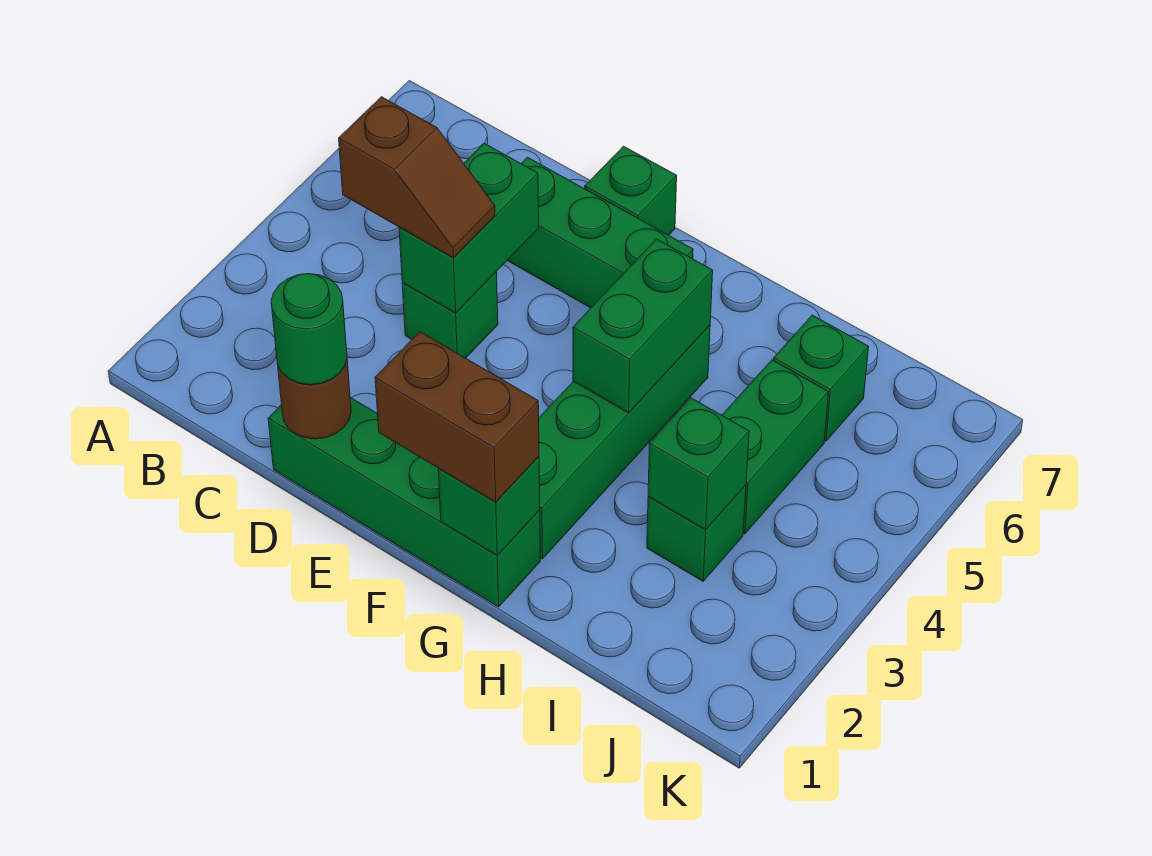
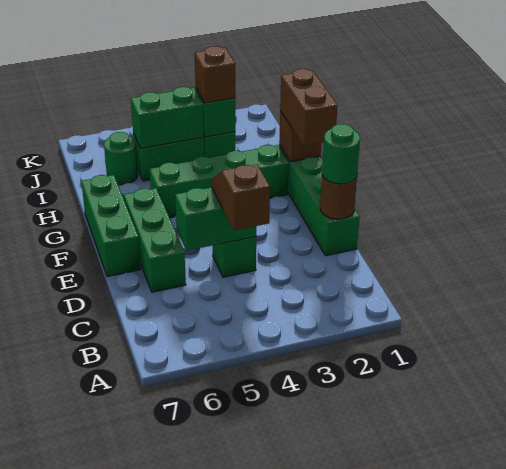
green 1x1 brick [585,146,677,235] -> green 1x3 brick [81,175,141,277]
green 1x1 brick [438,457,540,556] -> brown 1x1 brick [279,111,321,162]
green 1x2 brick [573,239,713,413] -> green 1x2 brick moved to [131,87,204,148]
none -> brown 1x1 brick [195,46,235,103]
green 1x1 brick [774,315,869,441] -> green 1x1 round brick [104,132,138,185]

